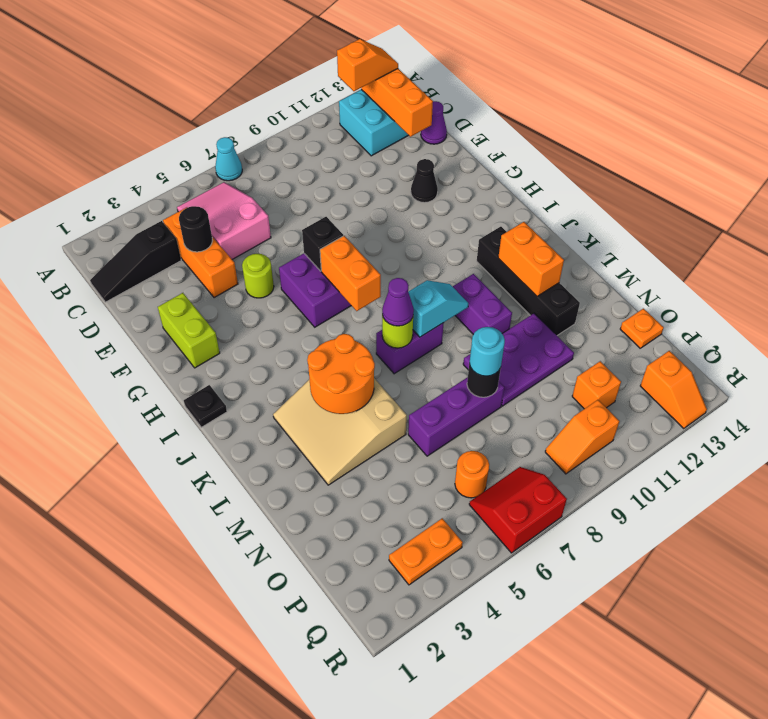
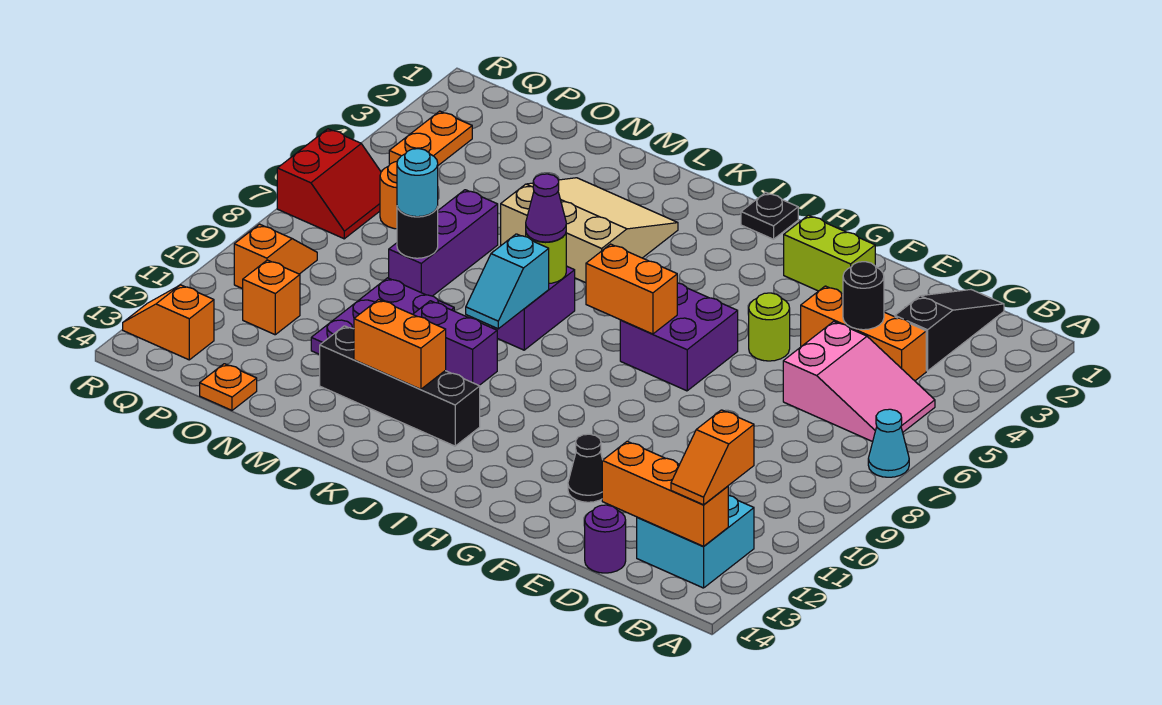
purple 1x1 cone [421,101,447,144] -> purple 1x1 round brick [585,505,626,573]
black 1x1 brick [302,217,343,271] -> none
orange 2x2 round brick [307,334,375,414] -> none

